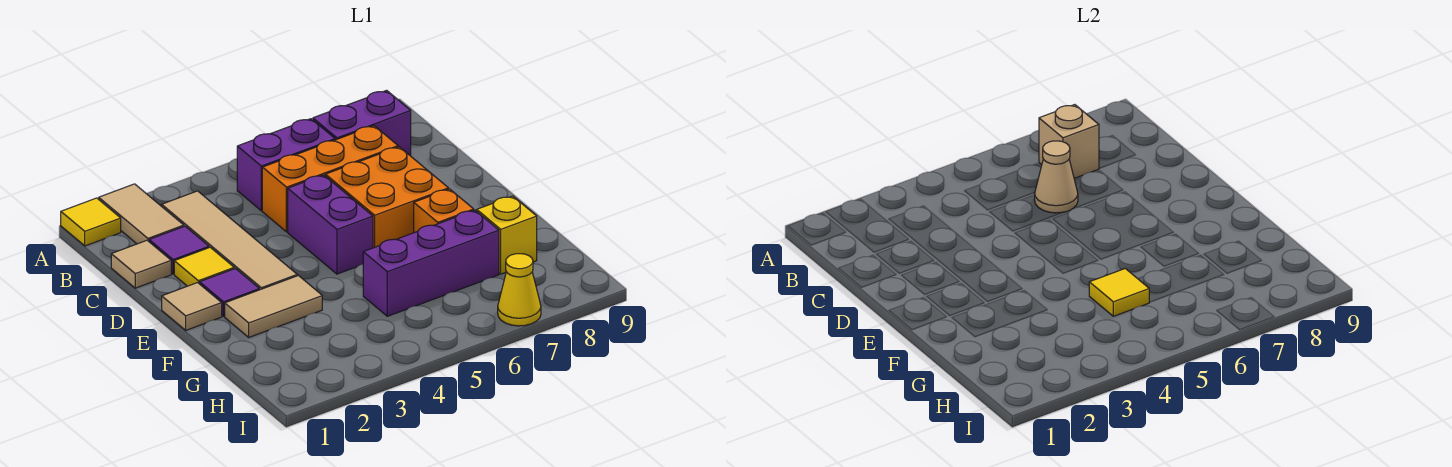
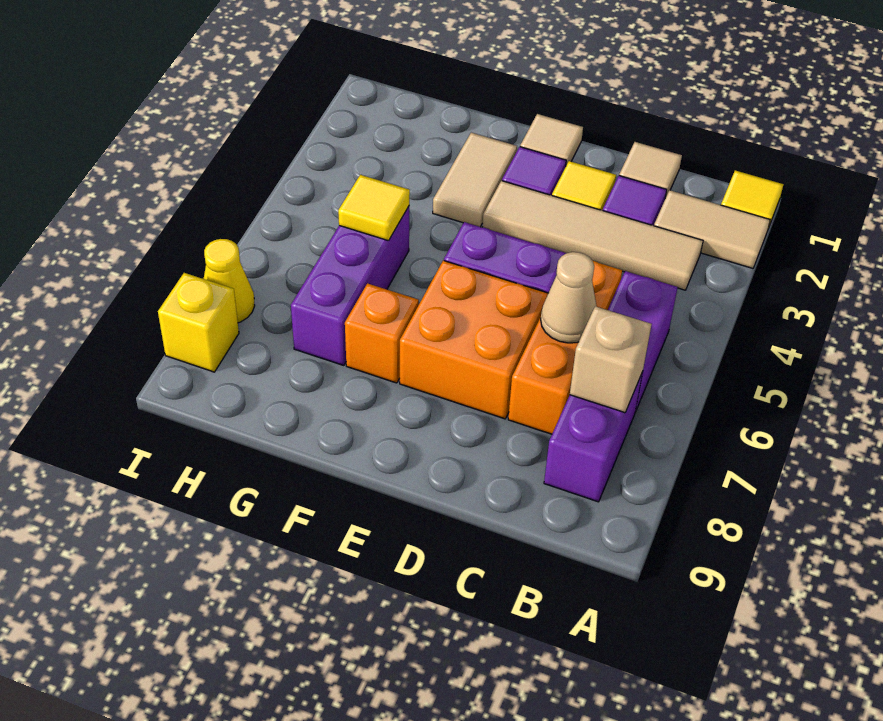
yellow 1x1 brick [477,196,537,274] -> yellow 1x1 brick moved to [158,273,239,372]

